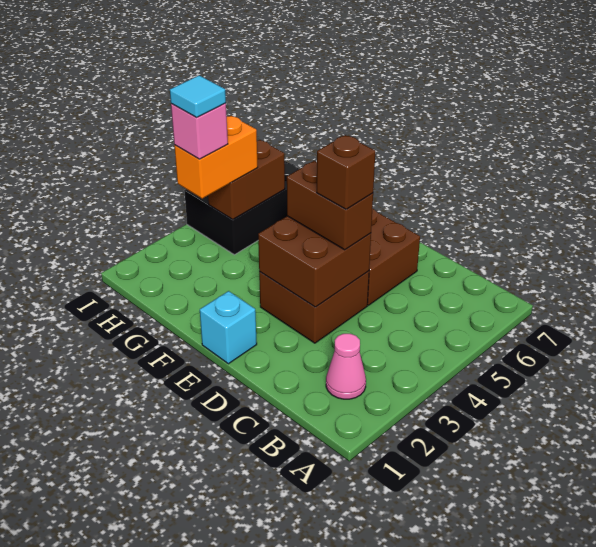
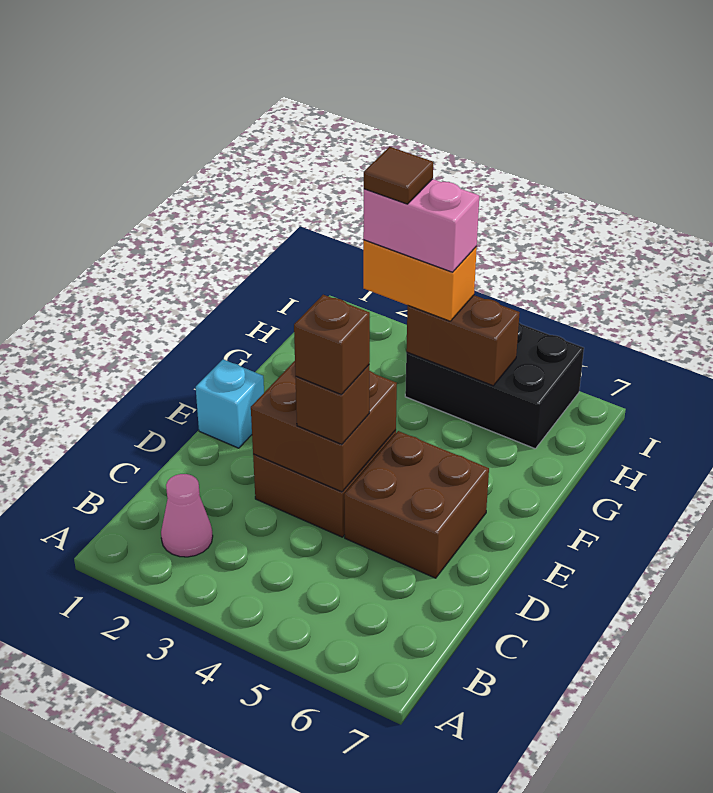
brown 1x2 brick [287,161,373,250] -> brown 1x1 brick [295,365,369,444]
pink 1x1 brick [171,103,228,159] -> pink 1x2 brick [363,179,479,272]
cyan 1x1 tile [170,75,226,118] -> brown 1x1 tile [364,147,433,204]

